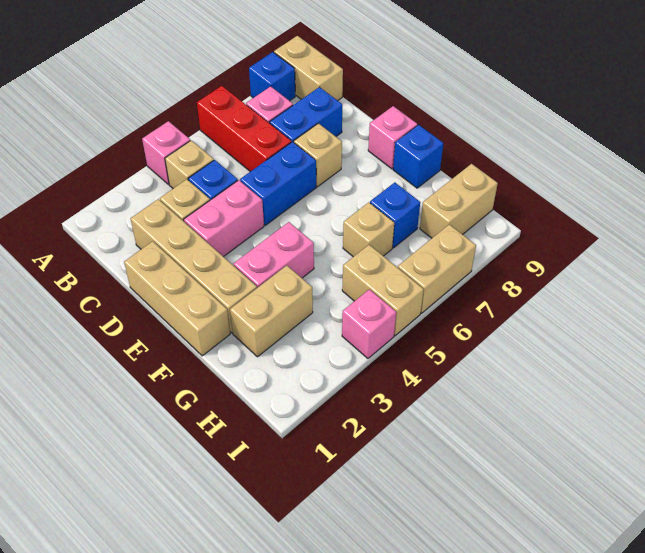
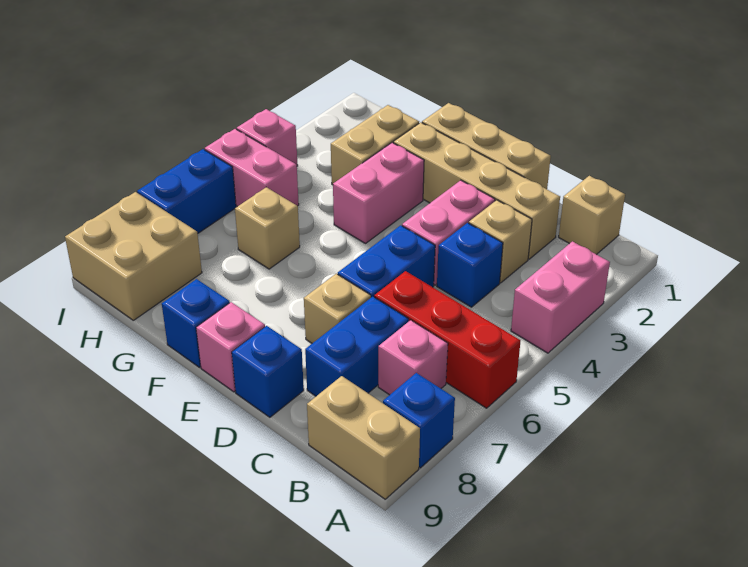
pink 1x1 brick [142,121,190,184] -> pink 1x2 brick [511,241,610,353]
tan 1x1 brick [165,140,214,188] -> tan 1x1 brick moved to [559,176,625,255]
blue 1x1 brick [370,182,420,248] -> blue 1x1 brick moved to [232,326,304,417]
tan 1x2 brick [342,245,424,336] -> pink 1x2 brick [205,129,299,207]
tan 1x2 brick [420,164,498,238] -> tan 2x2 brick [65,192,202,320]
tan 1x2 brick [398,224,476,313] -> blue 1x2 brick [137,149,236,233]

